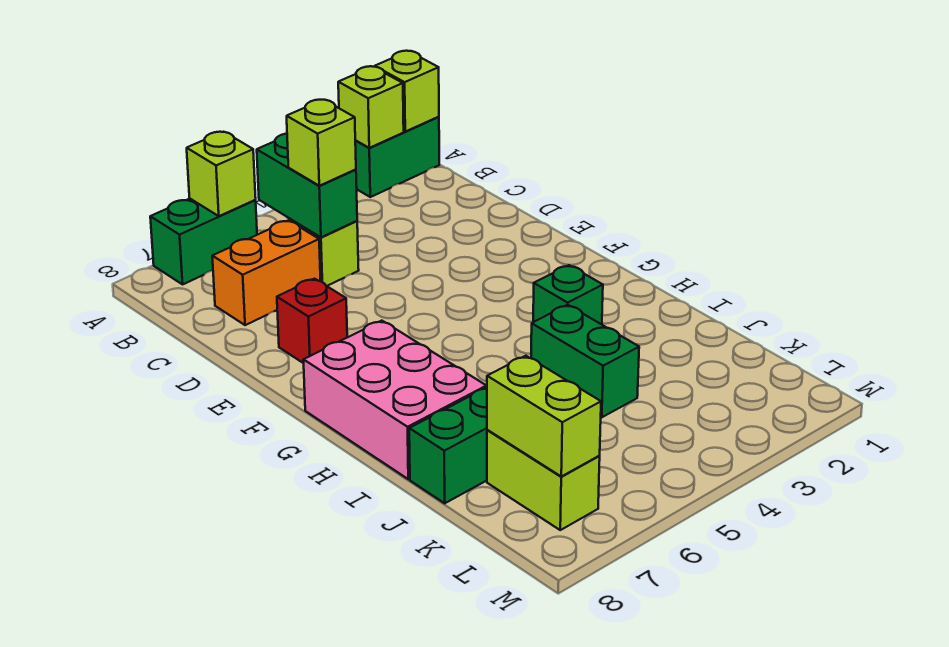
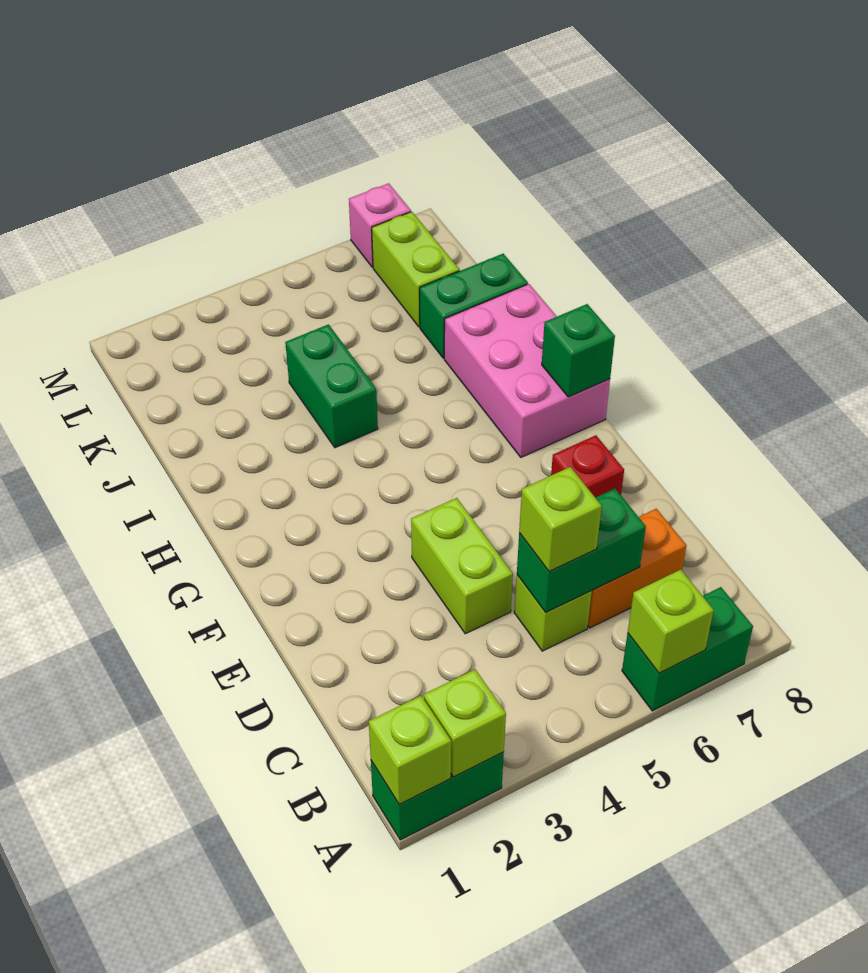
green 1x2 brick [257,134,357,237] -> green 1x2 brick turned to [517,489,646,613]
green 1x1 brick [533,265,603,324] -> green 1x1 brick moved to [542,304,615,397]
lime 1x2 brick [487,356,601,476] -> lime 1x2 brick moved to [411,498,513,634]
none -> pink 1x1 brick [349,183,411,267]

